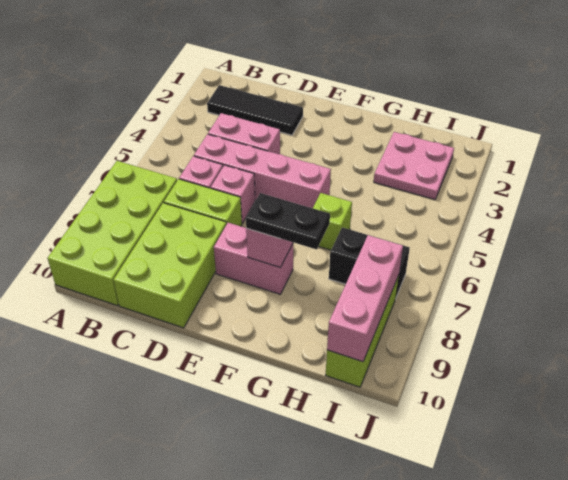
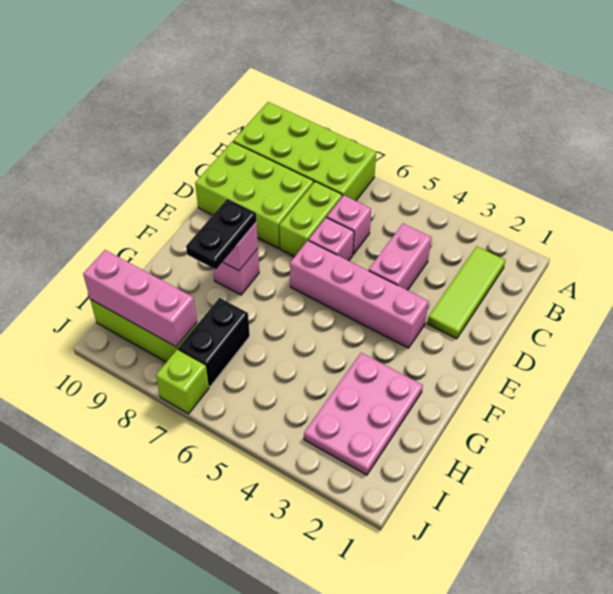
black 1x3 tile [207,85,303,135] -> lime 1x3 tile [427,246,505,339]
pink 1x4 brick [194,134,331,208] -> pink 1x4 brick turned to [290,241,429,348]
pink 1x2 brick [214,223,293,294] -> pink 1x1 brick [213,249,259,295]
lime 1x1 brick [313,193,352,250] -> lime 1x1 brick moved to [156,350,209,414]
pink 2x2 plate [374,132,454,200] -> pink 2x3 plate [304,353,423,475]

